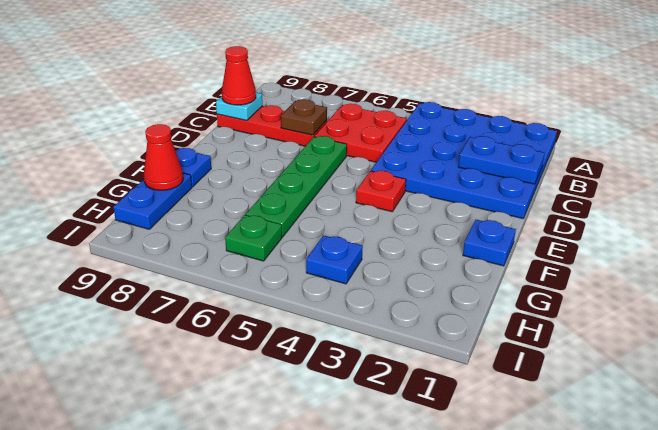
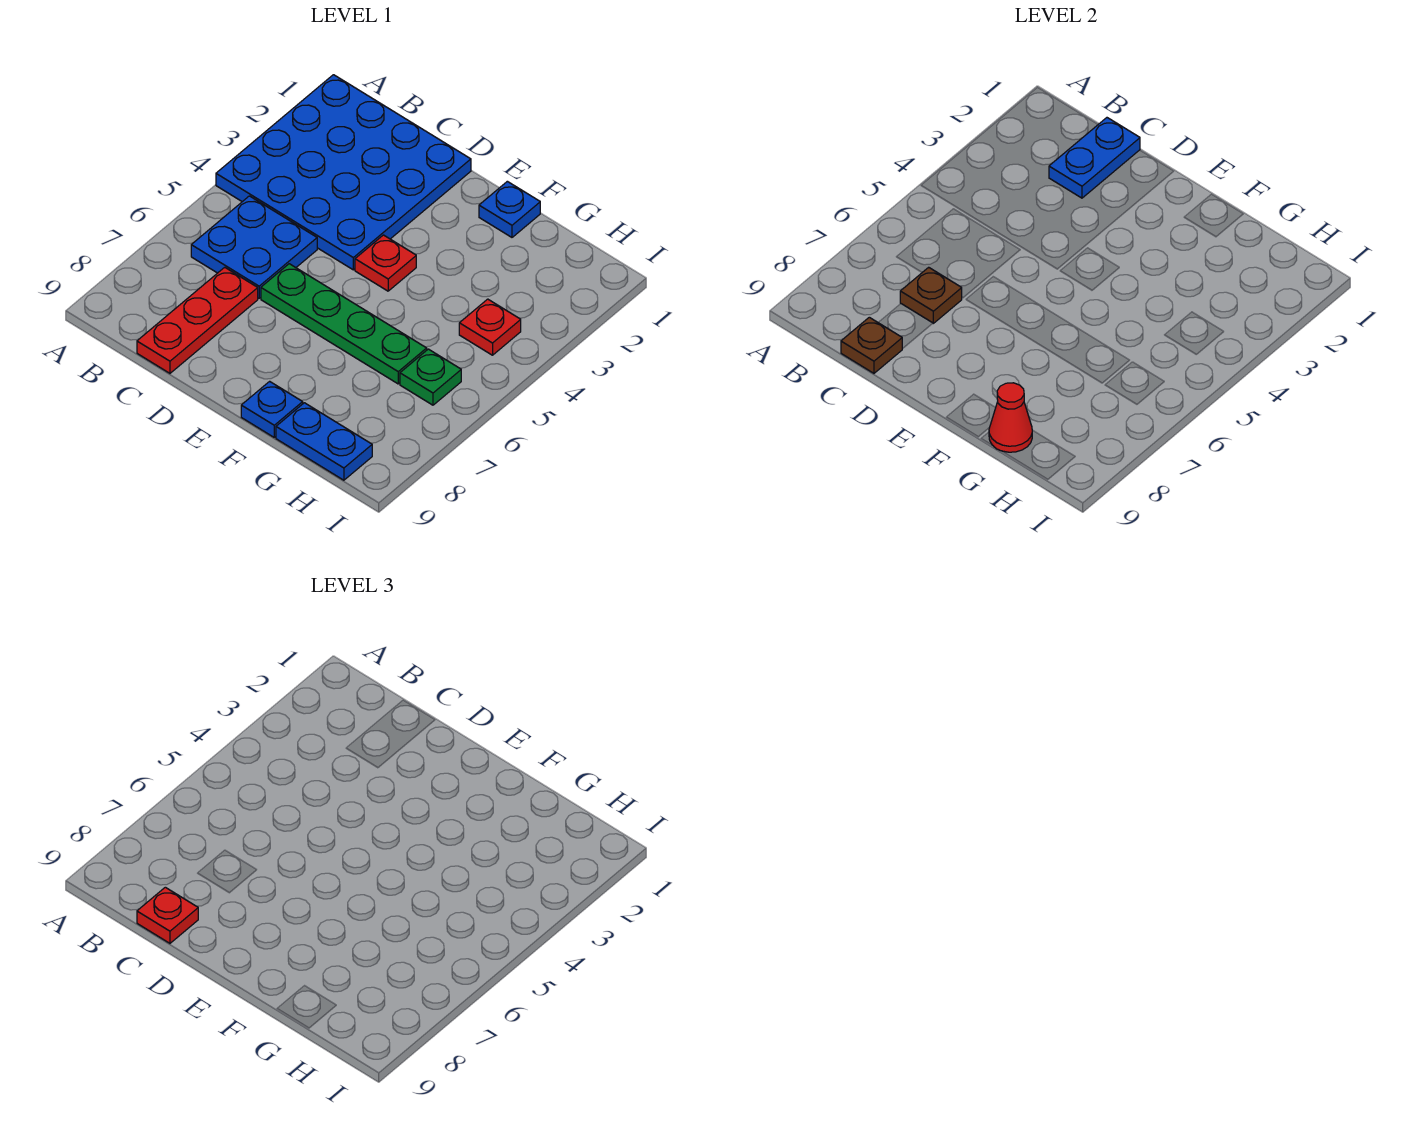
red 2x2 plate [315,104,407,162] -> blue 2x2 plate [191,196,317,298]
cyan 1x1 plate [216,92,262,120] -> brown 1x1 plate [841,317,902,373]
red 1x1 cone [222,46,256,105] -> red 1x1 plate [137,887,198,943]
blue 1x1 plate [306,235,363,284] -> red 1x1 plate [459,299,521,355]

